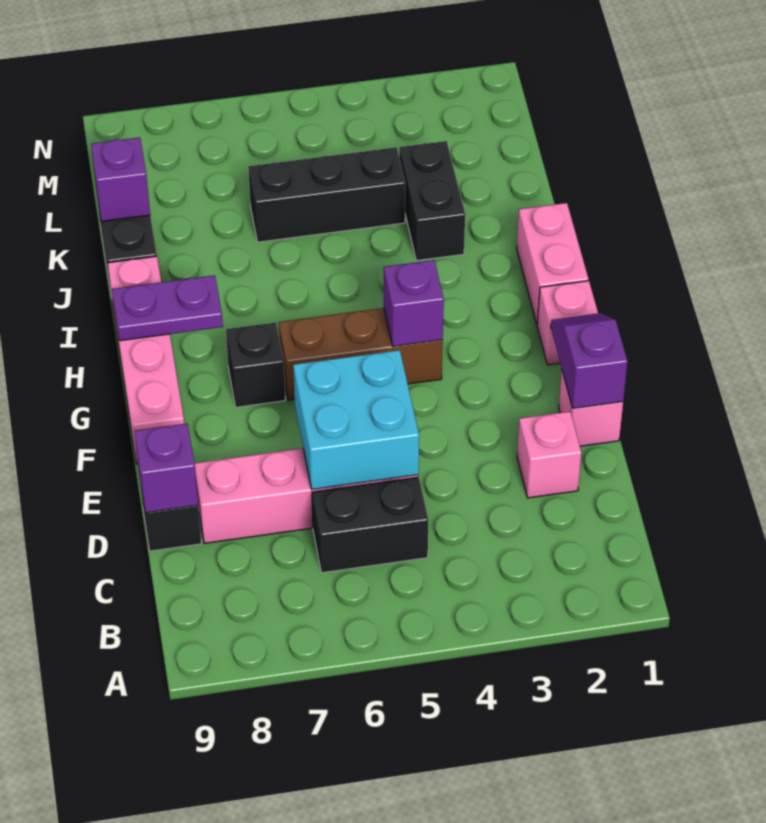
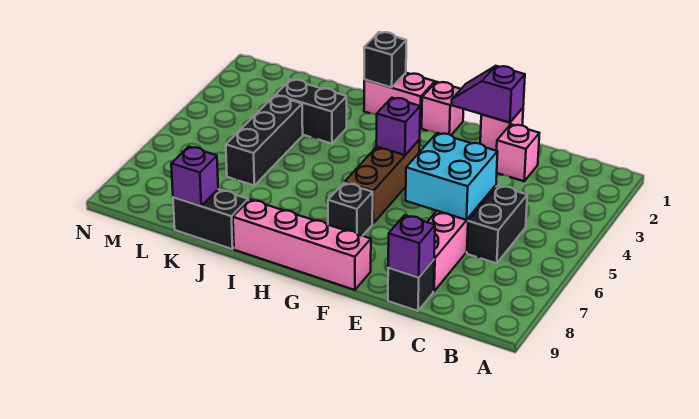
purple 1x2 plate [112,275,223,341] -> none
none -> black 1x1 brick [364,32,406,87]

